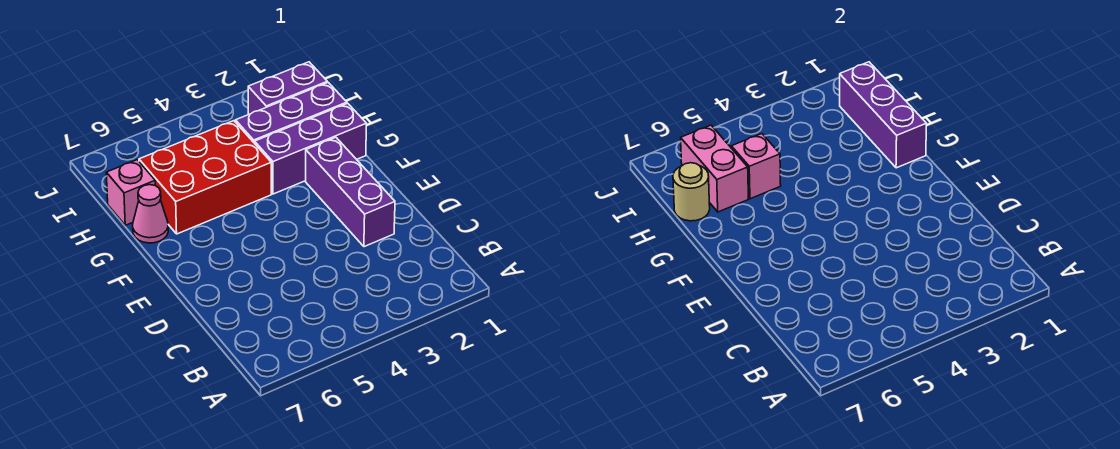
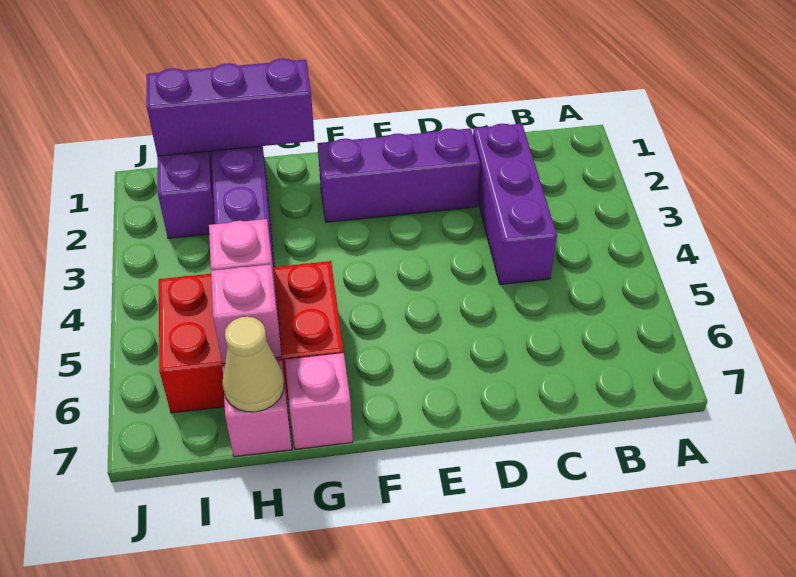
purple 1x3 brick [255,103,367,194] -> purple 1x3 brick moved to [473,124,557,285]
red 2x3 brick [139,121,271,234] -> red 2x3 brick turned to [159,261,344,413]
pink 1x1 cone [133,185,168,243] -> pink 1x1 brick [285,353,353,449]
pink 1x2 brick [681,125,748,212] -> pink 1x1 brick [211,265,282,364]
tan 1x1 round brick [673,163,710,221] -> tan 1x1 cone [222,317,284,412]

